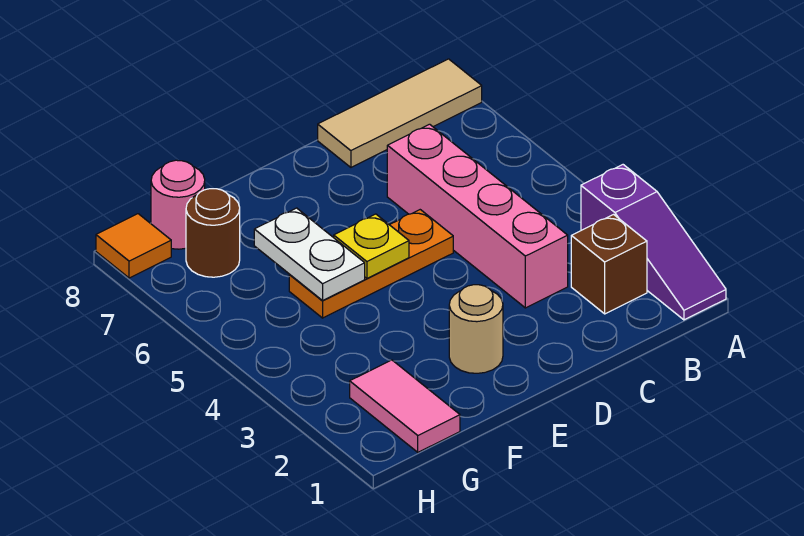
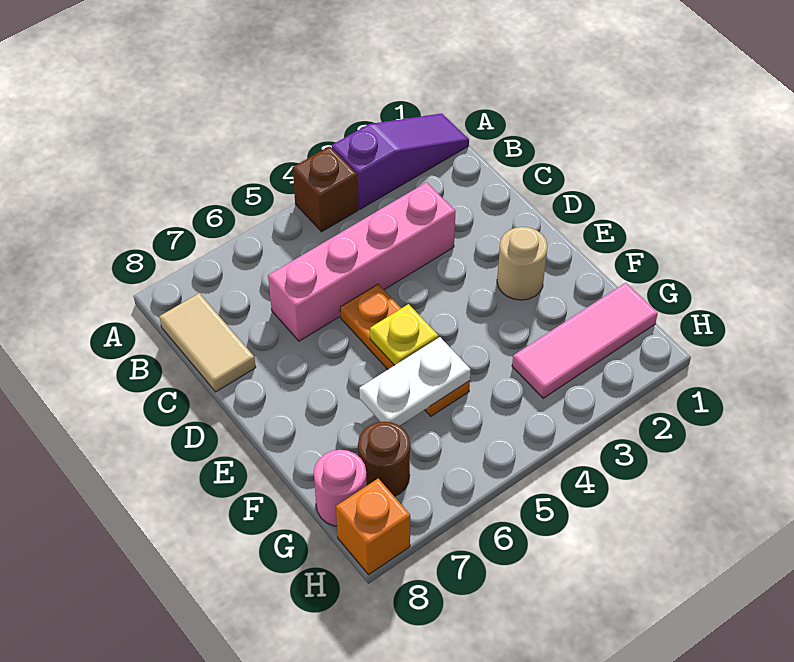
tan 1x3 tile [318,59,482,167] -> tan 1x2 tile [159,293,256,392]
brown 1x1 brick [571,215,647,314] -> brown 1x1 brick moved to [292,146,358,232]
pink 1x2 tile [350,360,460,452] -> pink 1x3 tile [512,283,658,398]
orange 1x1 tile [96,214,171,278] -> orange 1x1 brick [336,478,410,575]

